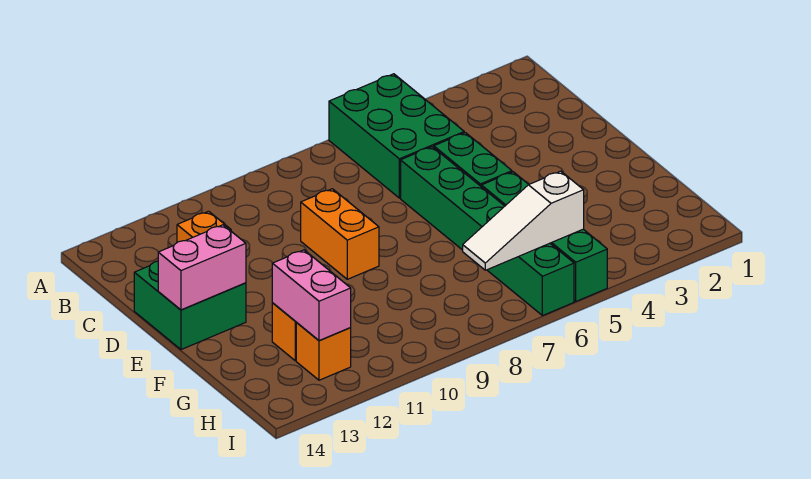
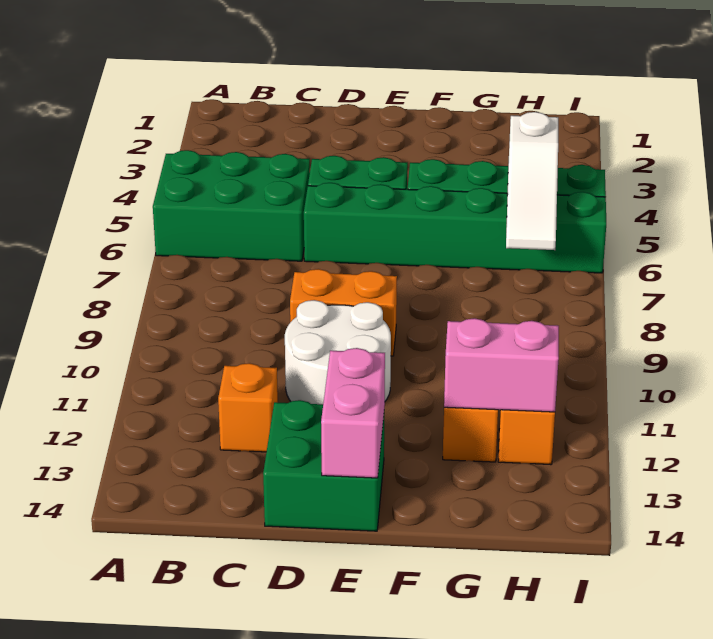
none -> white 2x2 round brick [285,300,391,404]

